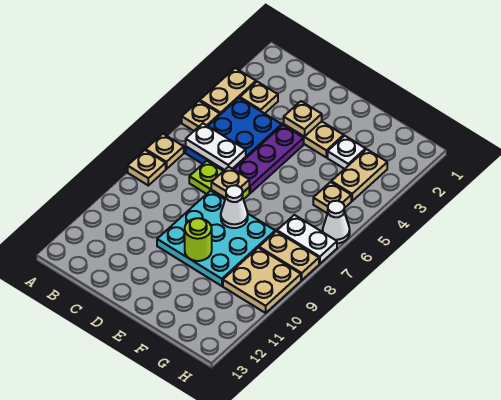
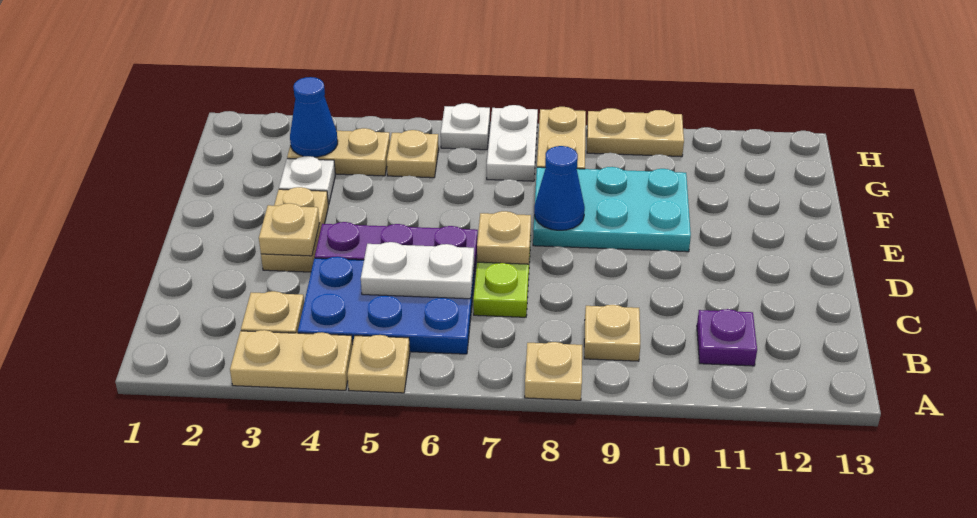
tan 1x1 plate [146,134,184,169] -> tan 1x1 plate moved to [584,305,640,361]
white 1x2 plate [186,123,246,170] -> white 1x2 plate turned to [361,242,474,299]
none -> purple 1x1 plate [697,309,757,366]
cyan 3x3 plate [157,191,275,286] -> cyan 2x3 plate [533,167,691,252]
white 1x1 cone [221,185,248,228] -> blue 1x1 cone [534,146,585,230]
lime 1x1 round brick [185,218,212,261] -> none
none -> blue 1x1 cone [290,77,338,157]
tan 2x2 plate [223,248,301,313] -> tan 1x2 plate [587,108,684,157]
white 1x1 cone [323,201,350,243] -> white 1x1 plate [441,103,490,150]

